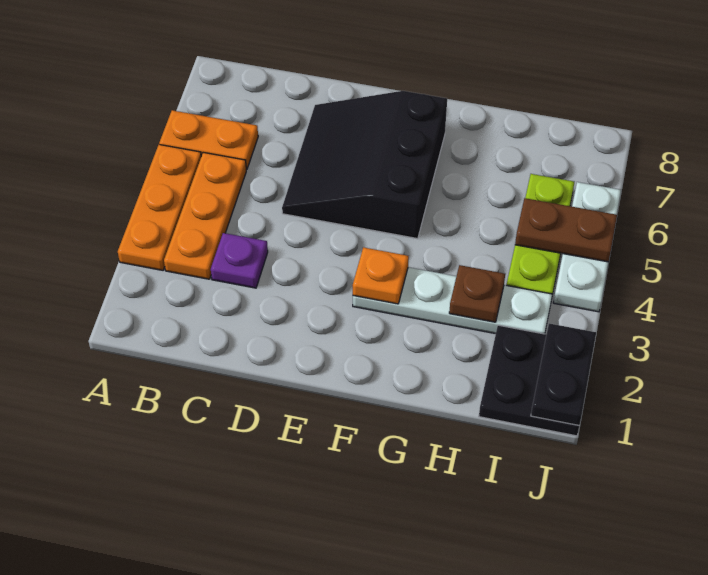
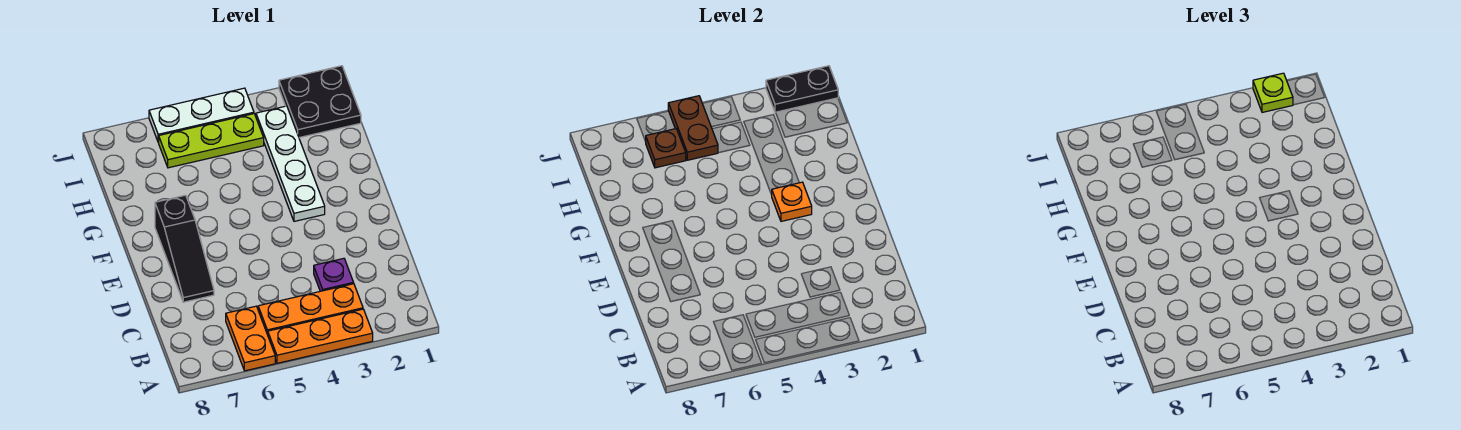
black 3x3 slope [282,91,447,239] -> black 1x3 slope [155,195,214,302]
brown 1x1 plate [449,265,505,322] -> brown 1x1 plate moved to [645,129,686,168]
none -> lime 1x1 plate [1253,73,1293,112]

